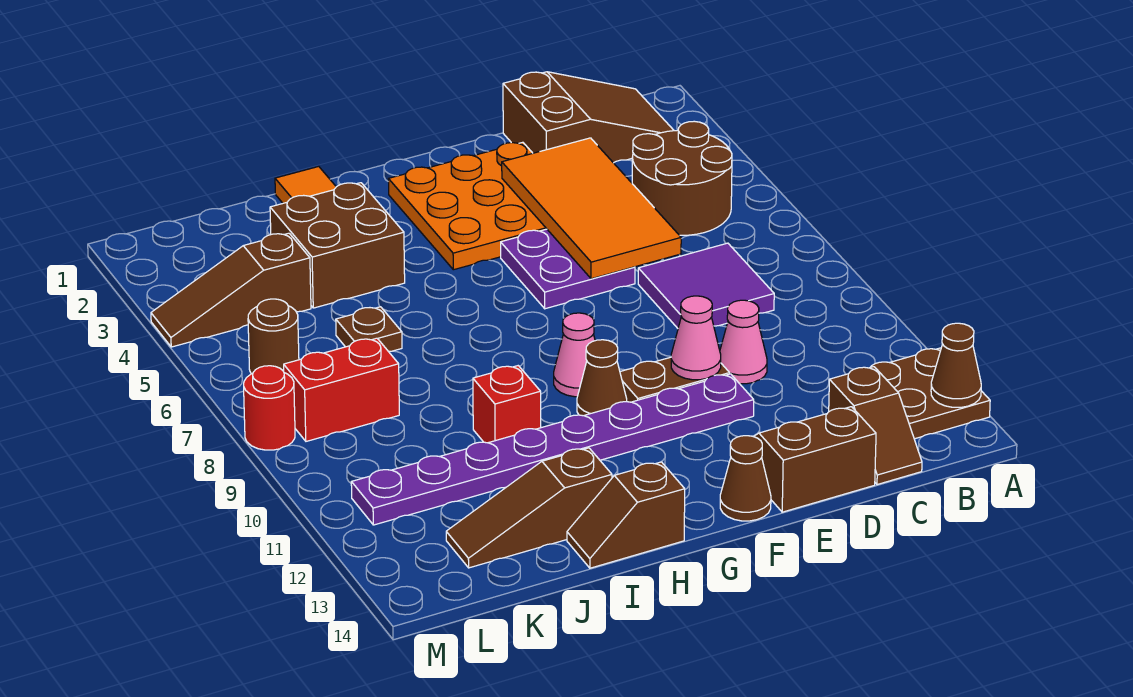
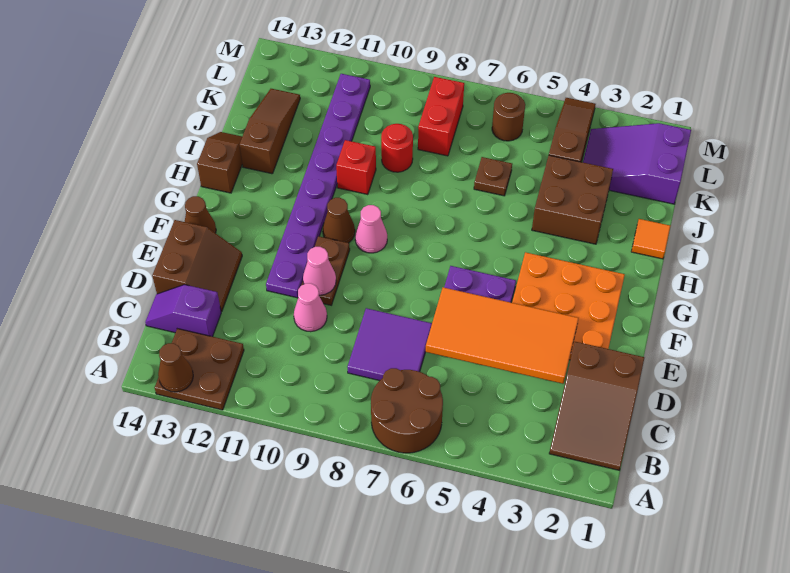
brown 2x2 round brick [632,121,732,235] -> brown 2x2 round brick moved to [371,368,443,453]
brown 1x2 slope [829,367,922,485] -> purple 1x2 slope [145,285,221,337]
none -> purple 2x3 slope [583,123,691,204]
red 1x1 round brick [244,366,295,450] -> red 1x1 round brick moved to [381,124,413,172]

